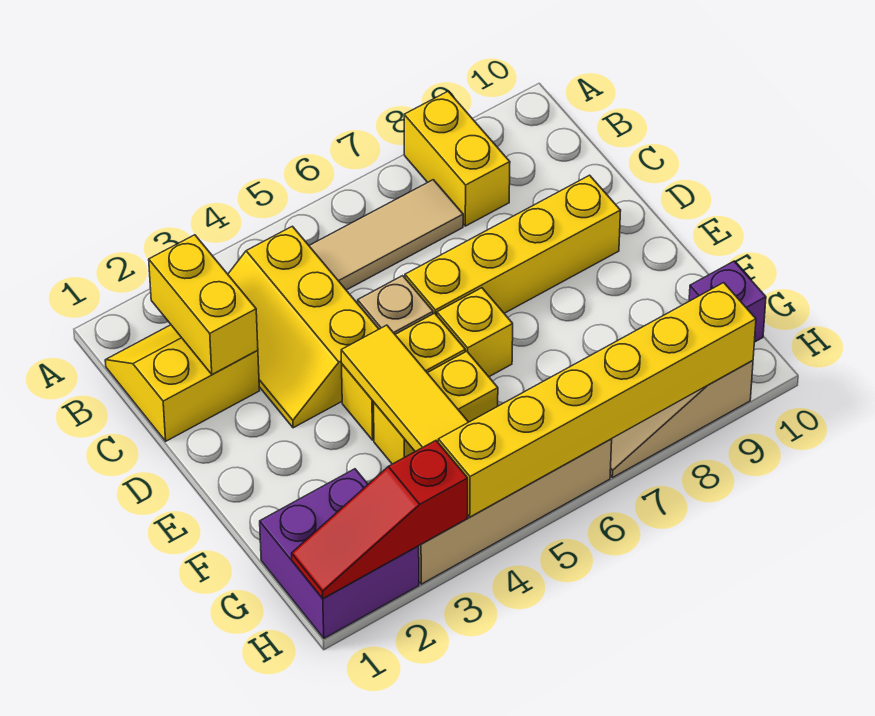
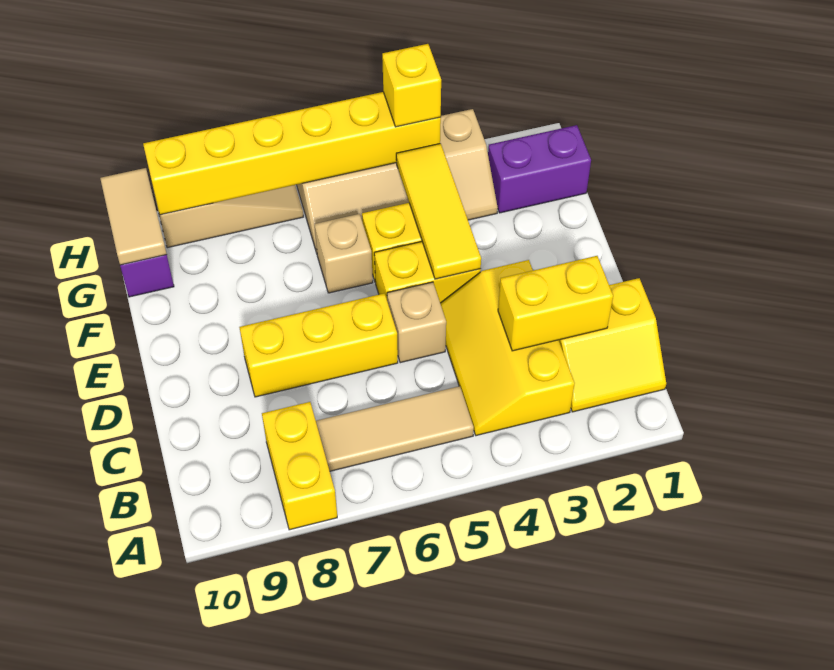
yellow 1x2 brick [149,235,258,374] -> yellow 1x2 brick turned to [498,256,613,351]
yellow 2x3 slope [228,226,379,428] -> yellow 2x3 slope turned to [440,260,575,436]
yellow 1x4 brick [405,175,621,315] -> yellow 1x3 brick [239,293,398,397]
yellow 1x1 brick [437,288,513,377] -> yellow 1x1 brick moved to [382,44,441,127]
none -> tan 1x1 brick [315,214,373,293]
purple 2x2 brick [260,469,419,638] -> purple 1x2 brick [488,125,591,213]
none -> tan 1x2 tile [100,168,167,265]
red 1x3 slope [292,441,468,598] -> none

